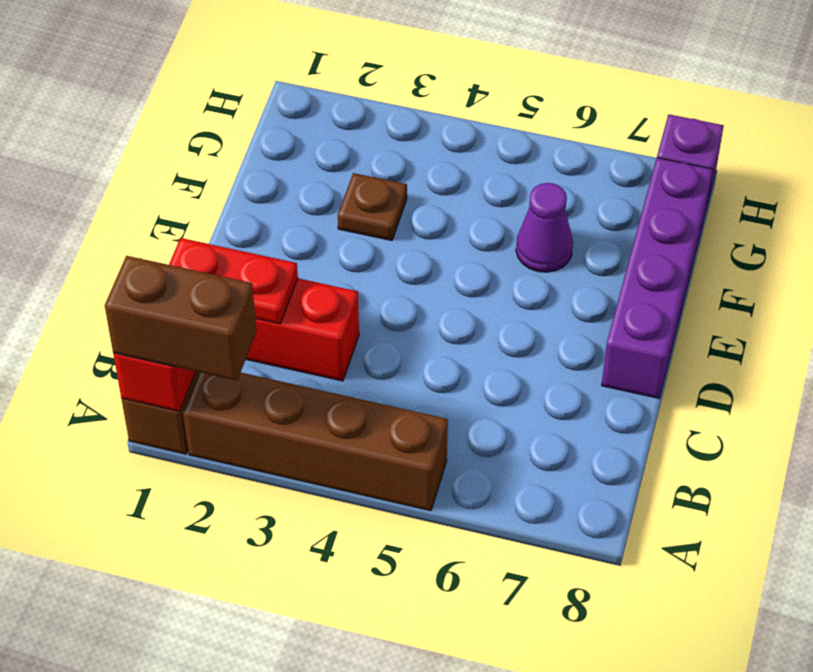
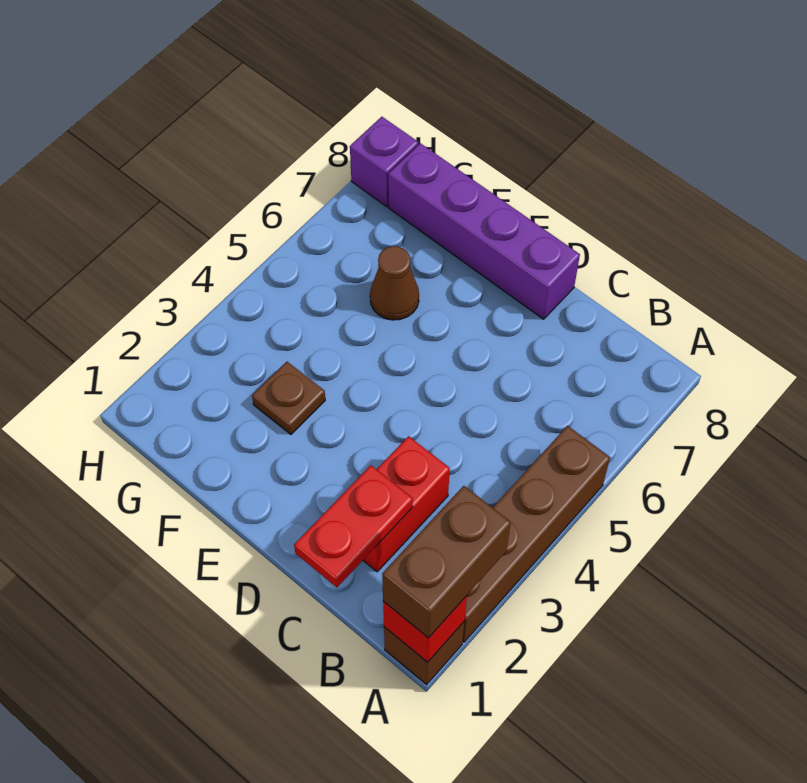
purple 1x1 cone [516,183,573,272] -> brown 1x1 cone [370,246,419,320]

